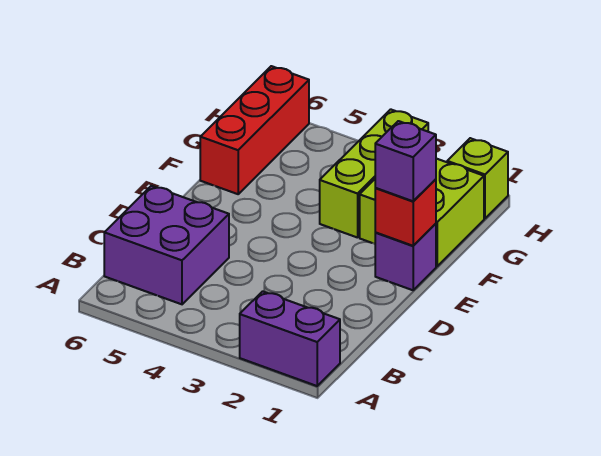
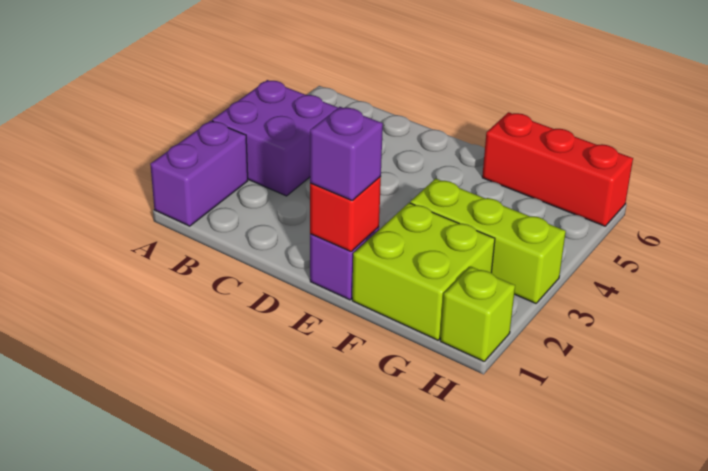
purple 2x2 brick [104,186,229,304] -> purple 2x2 brick moved to [212,80,338,196]

